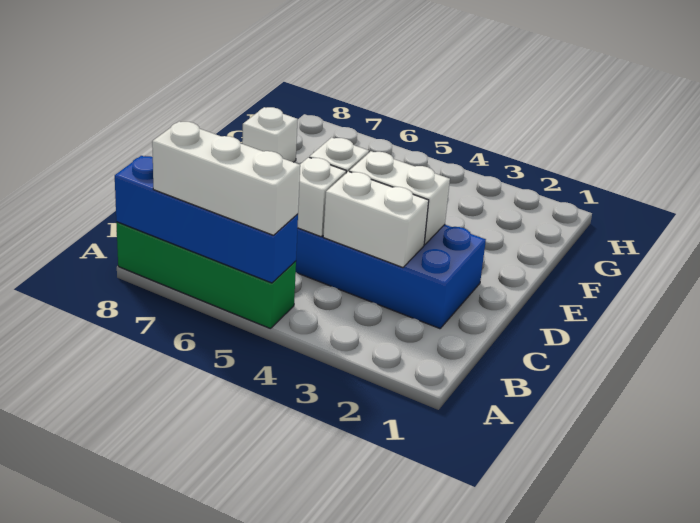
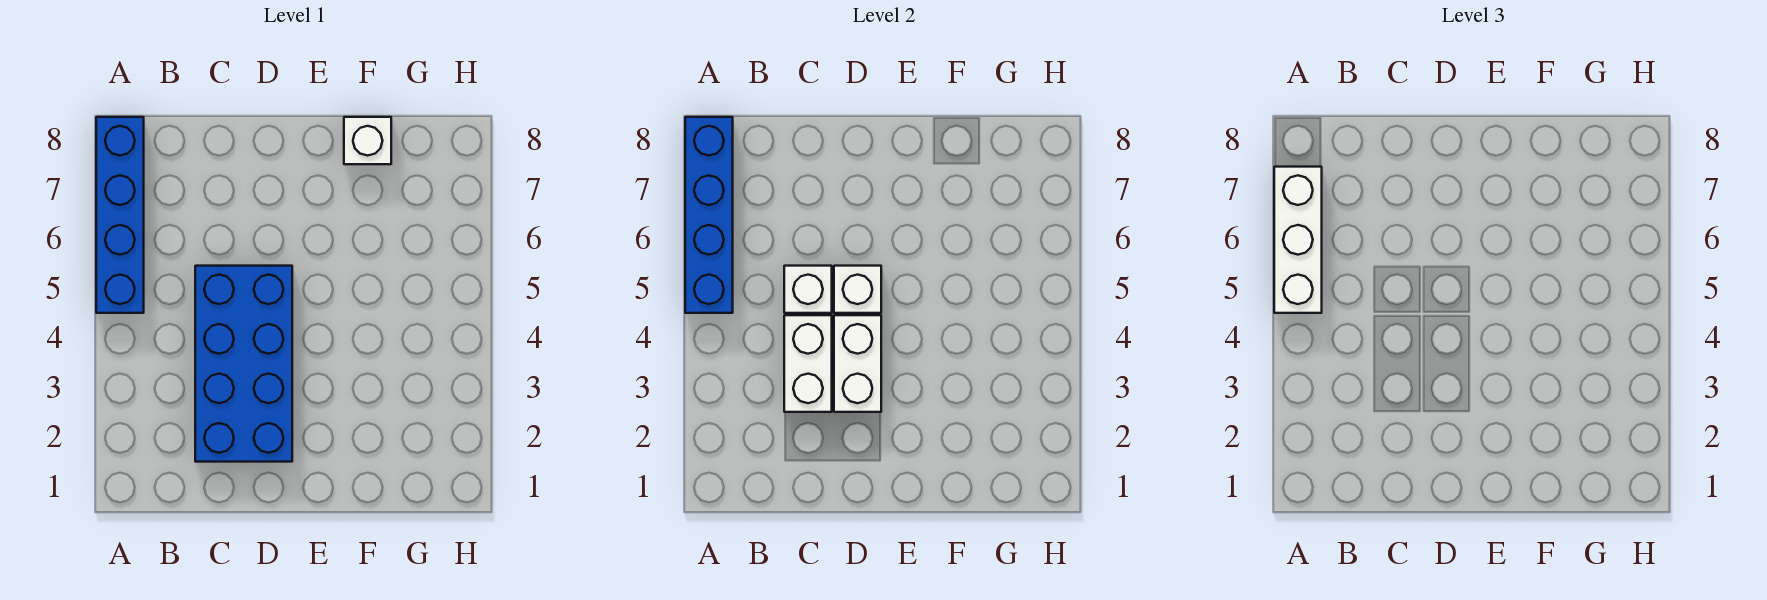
green 1x4 brick [116,222,296,329] -> blue 1x4 brick [96,117,144,313]

